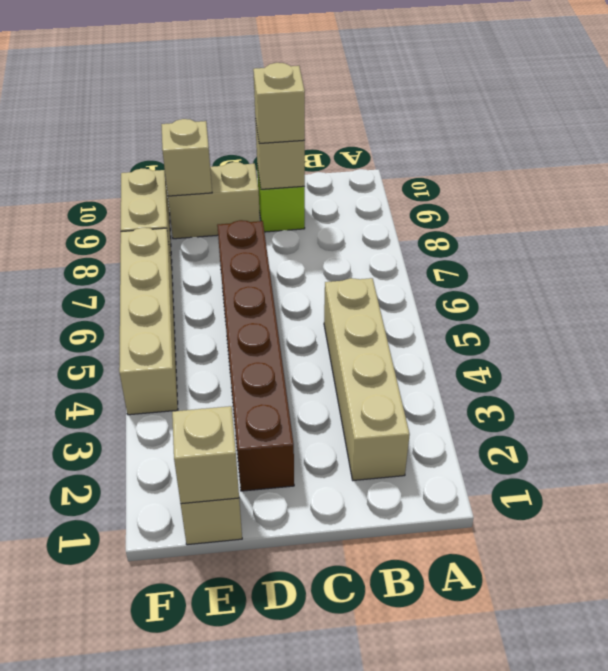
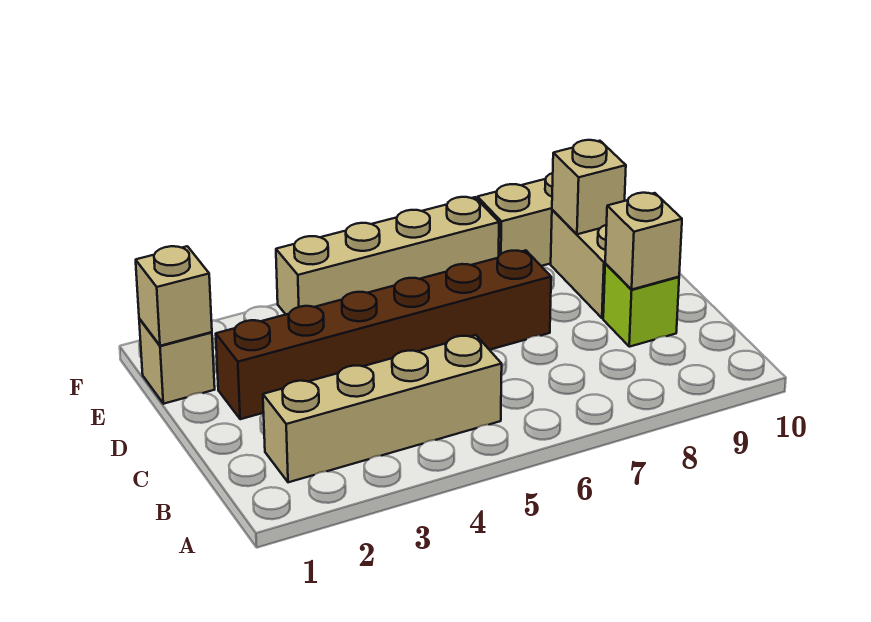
tan 1x1 brick [253,63,305,143] -> none

